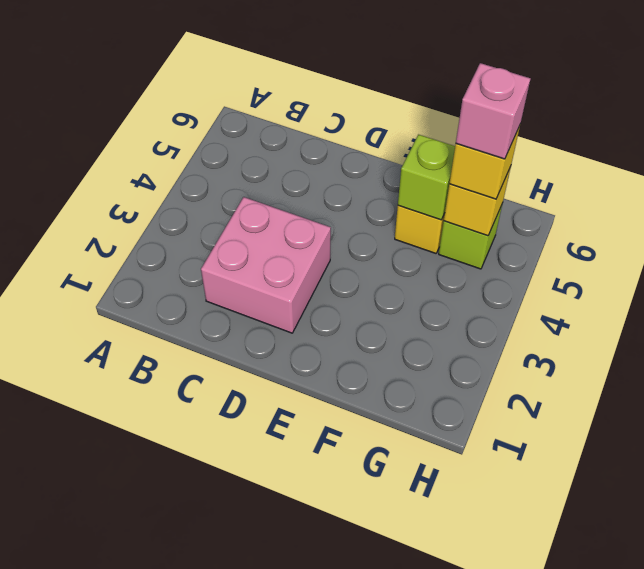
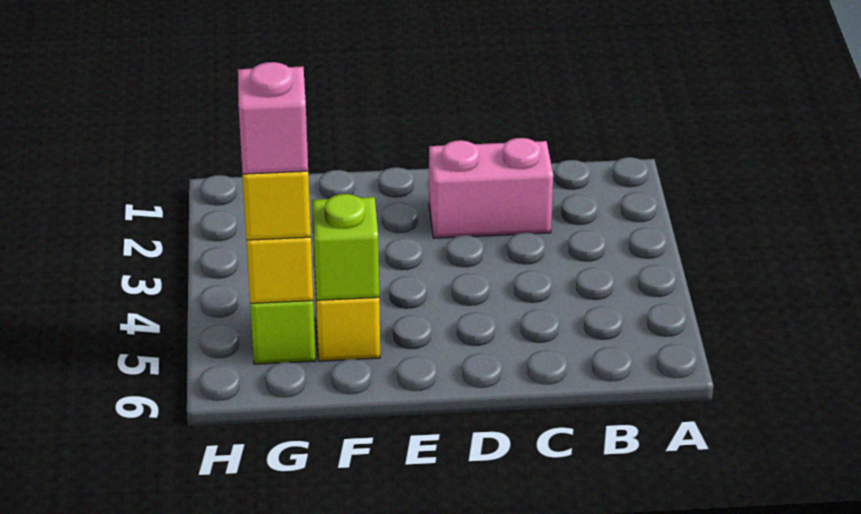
pink 2x2 brick [201,197,331,333] -> pink 1x2 brick [429,138,553,238]

